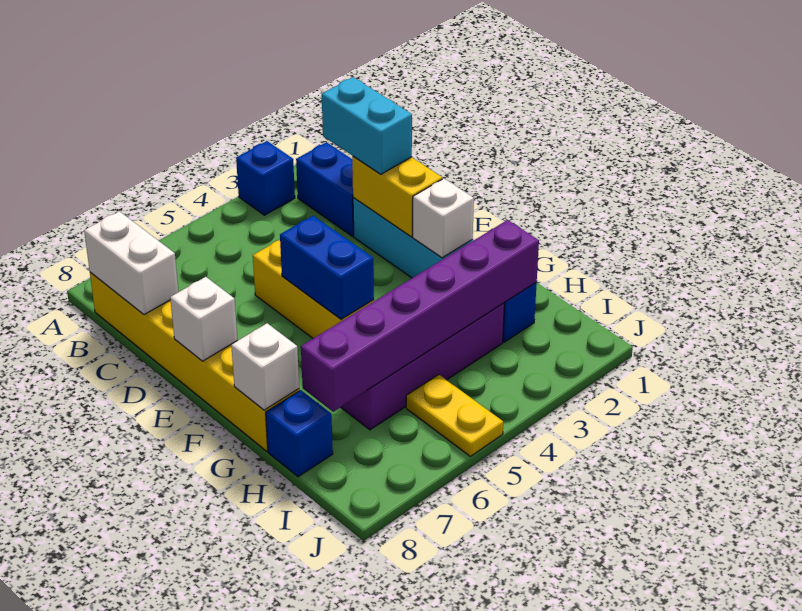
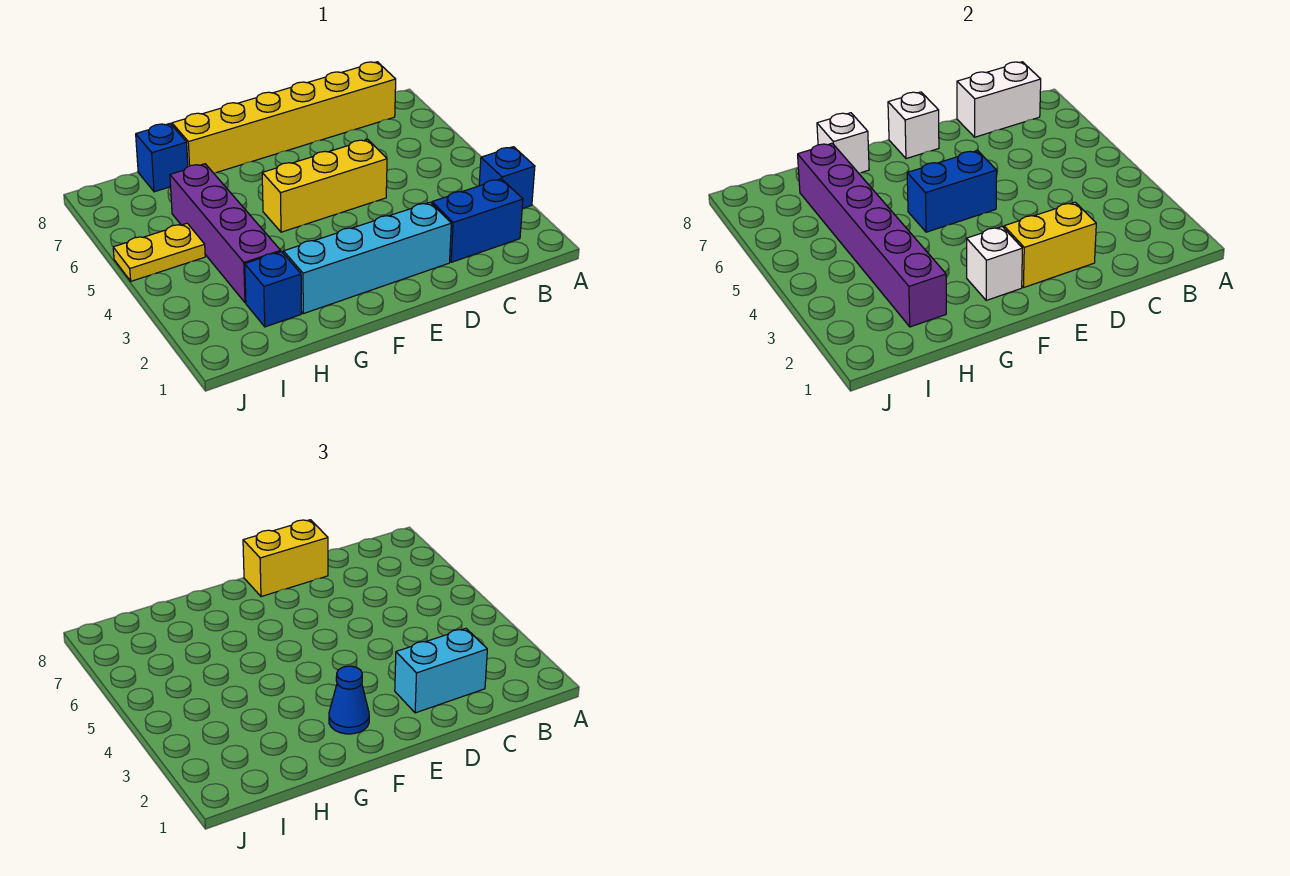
none -> yellow 1x2 brick [243,520,328,597]
none -> blue 1x1 cone [329,666,369,734]

